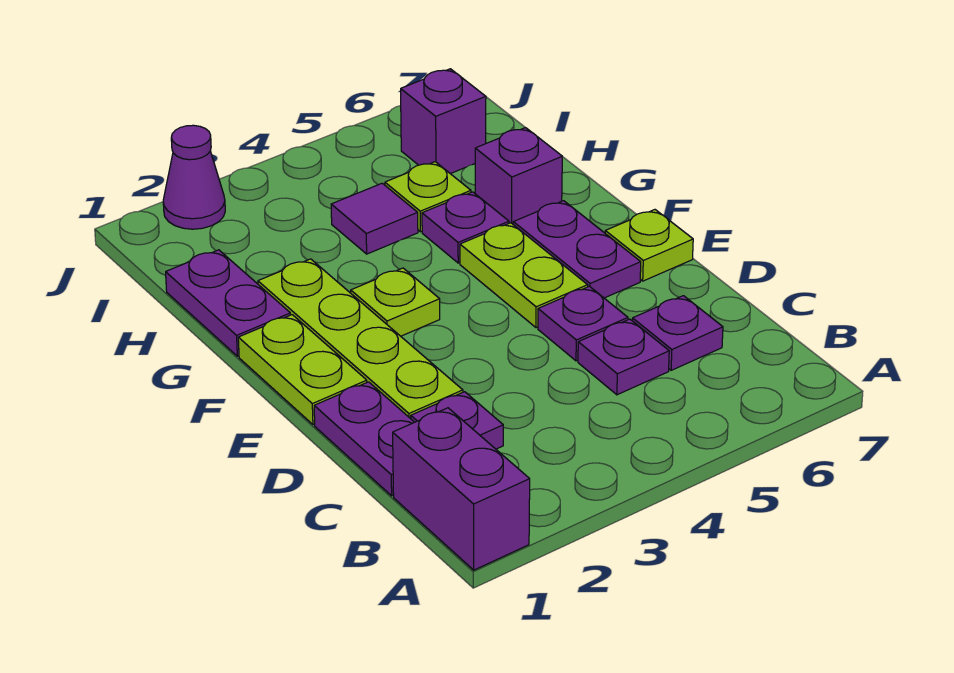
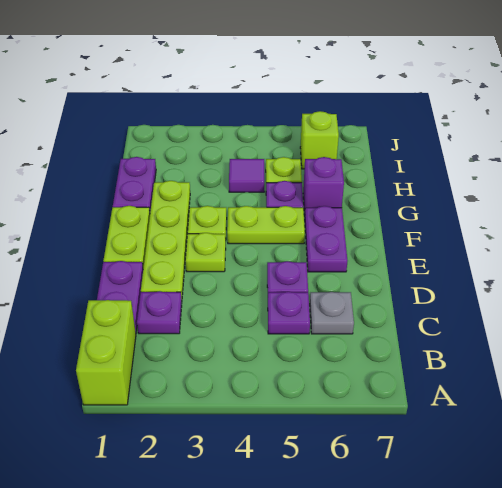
purple 1x2 brick [393,408,530,570] -> lime 1x2 brick [76,300,136,405]
purple 1x1 plate [632,296,723,370] -> grey 1x1 plate [310,292,354,334]
lime 1x2 plate [460,223,588,328] -> lime 1x2 plate turned to [227,206,305,244]
lime 1x1 plate [605,210,693,281] -> lime 1x1 plate moved to [185,233,226,272]
purple 1x1 brick [401,69,486,174] -> lime 1x1 brick [300,111,339,169]
purple 1x1 cone [163,125,225,229] -> none

